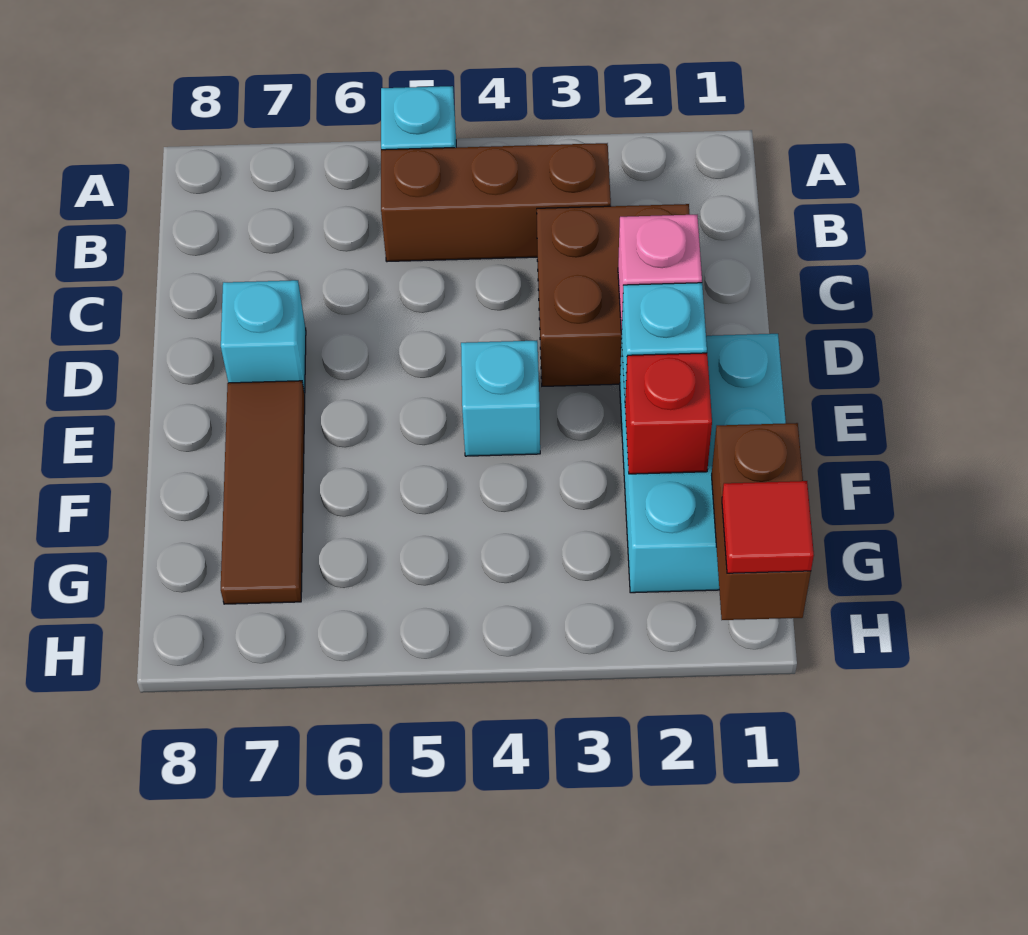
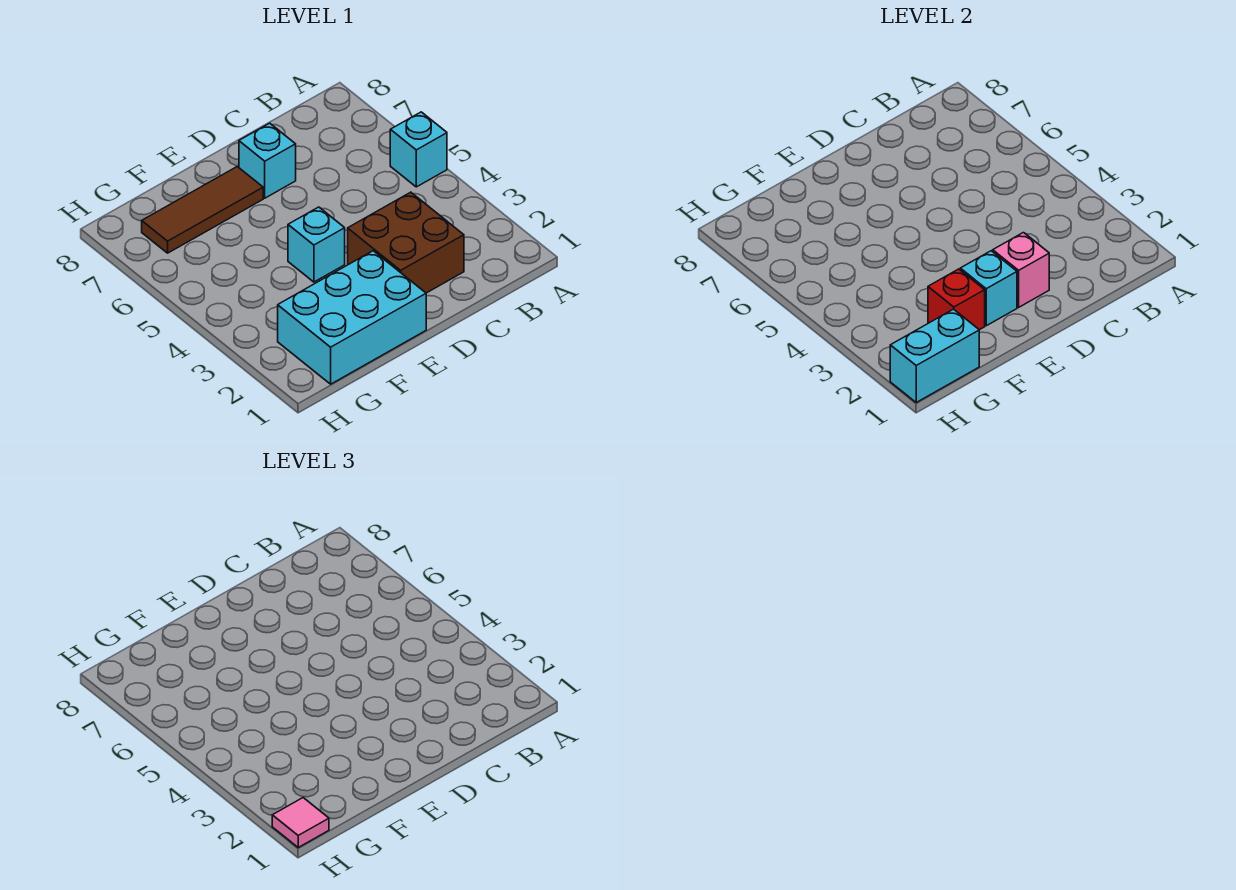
brown 1x3 brick [381,143,611,262] -> none
brown 1x2 brick [712,423,811,620] -> cyan 1x2 brick [890,309,979,402]
red 1x1 tile [722,481,814,573] -> pink 1x1 tile [272,798,329,847]

